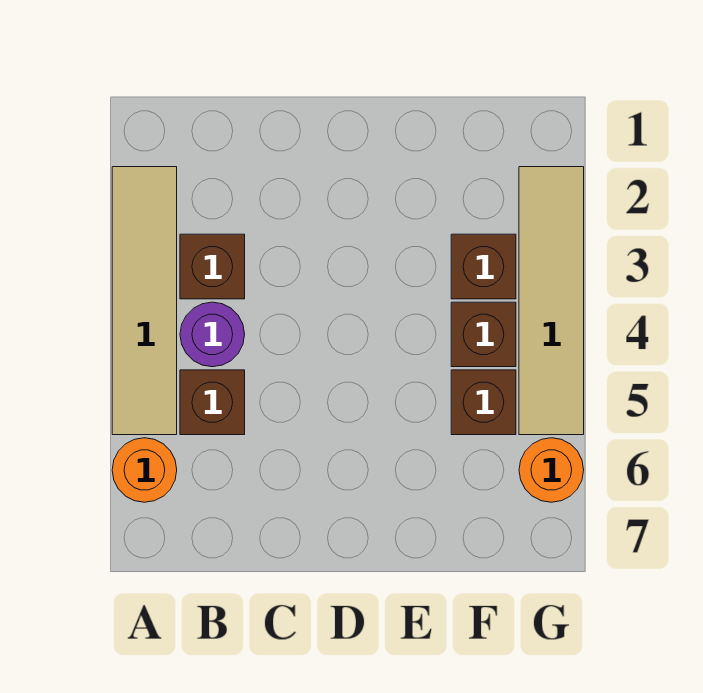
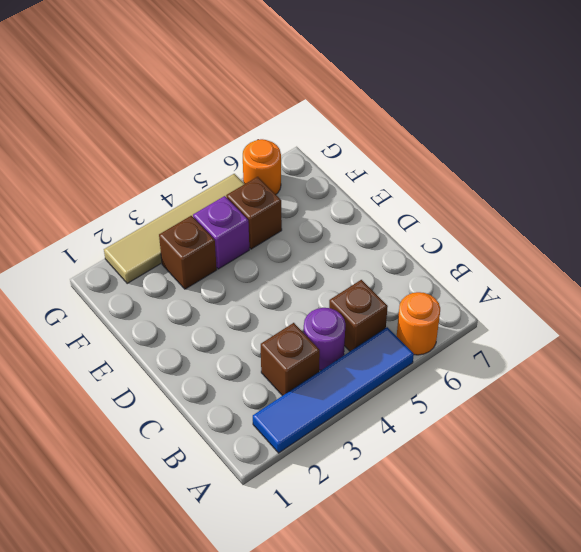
tan 1x4 tile [112,167,177,435] -> blue 1x4 tile [253,327,414,453]
brown 1x1 brick [451,302,516,367] -> purple 1x1 brick [193,196,249,269]

